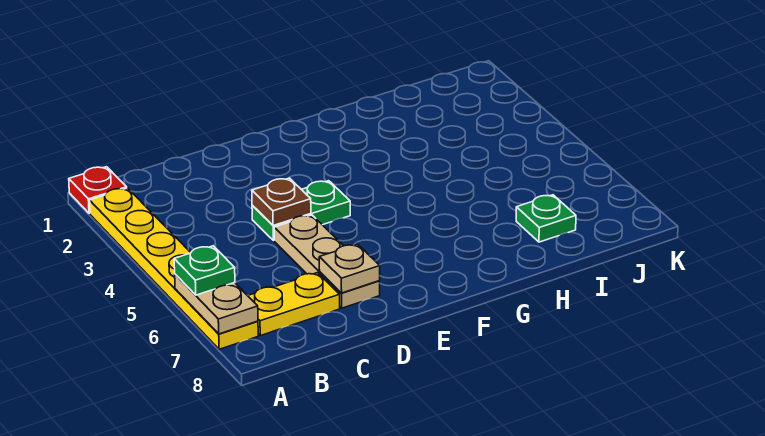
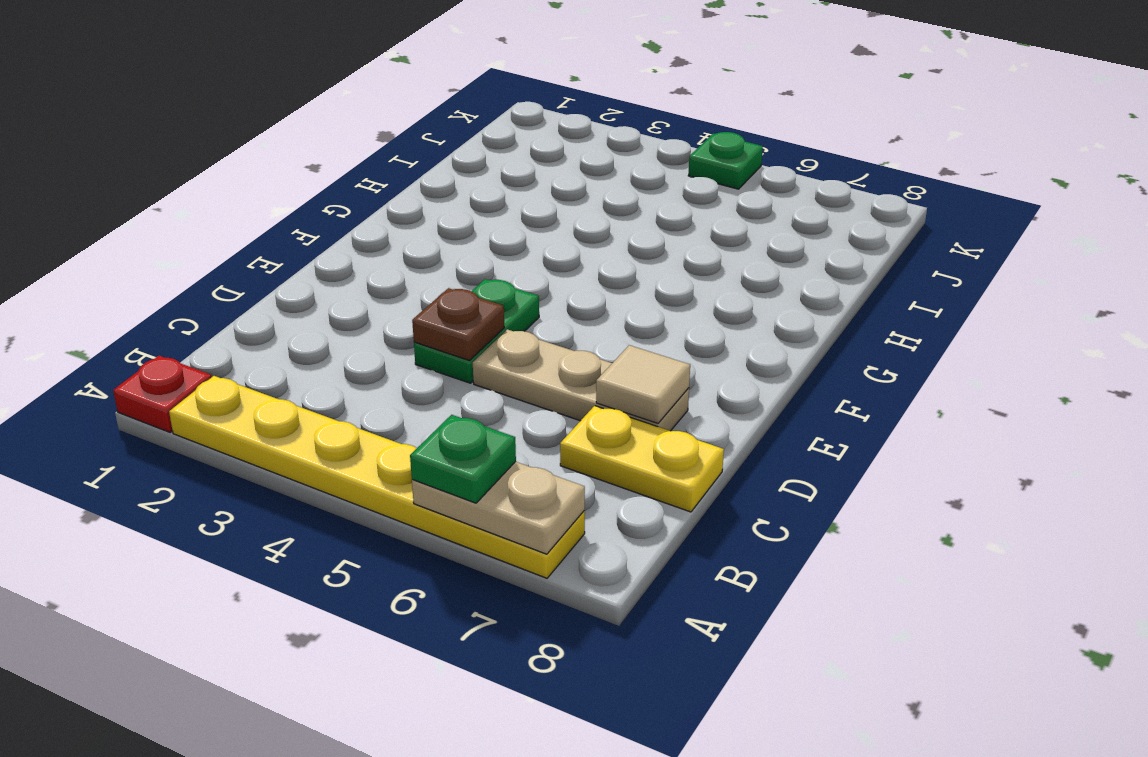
yellow 1x2 plate [248,273,340,336] -> yellow 1x2 plate turned to [560,406,724,512]
tan 1x1 plate [319,244,380,293] -> tan 1x1 tile [596,345,690,423]
green 1x1 plate [516,195,576,242] -> green 1x1 plate moved to [688,132,763,189]

